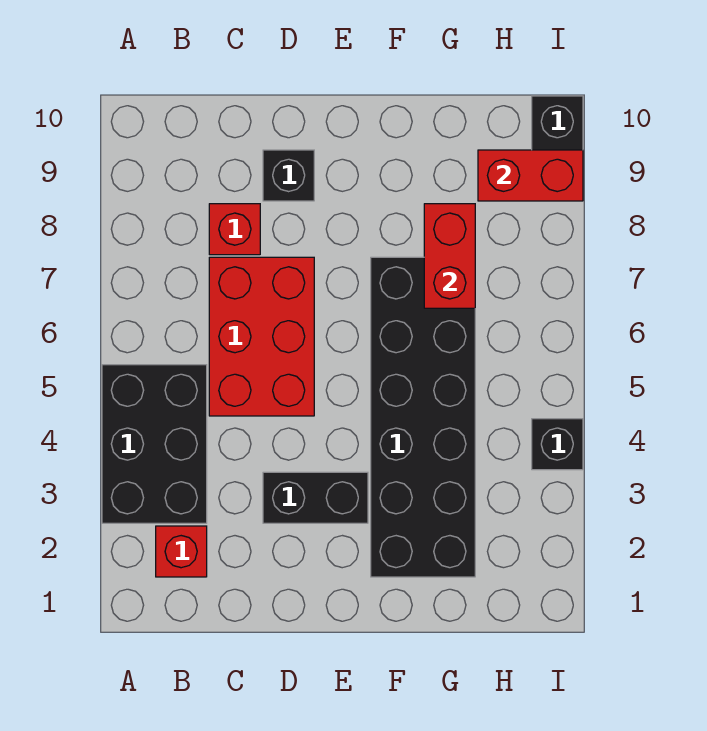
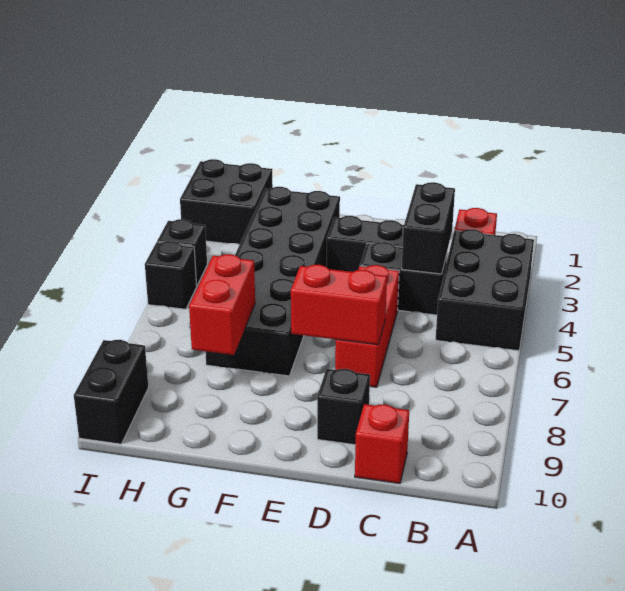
none -> black 1x2 brick [402,182,455,274]
none -> black 1x2 brick [360,242,447,315]
red 2x3 brick [209,257,314,416] -> red 1x3 brick [335,265,399,387]
red 1x1 brick [209,204,260,255] -> red 1x1 brick moved to [355,404,409,484]
none -> black 2x2 brick [180,159,273,244]
red 1x2 brick [478,150,583,201] -> red 1x2 brick moved to [291,265,387,345]
none -> black 1x1 brick [145,241,197,309]

